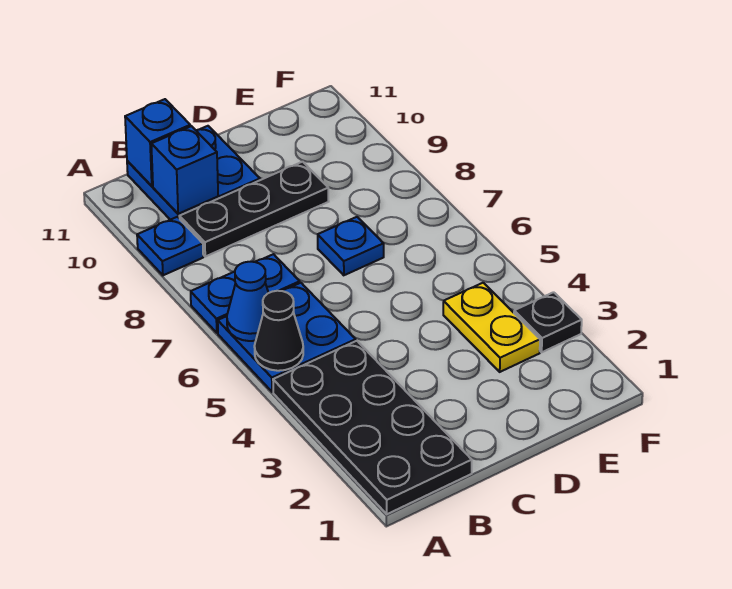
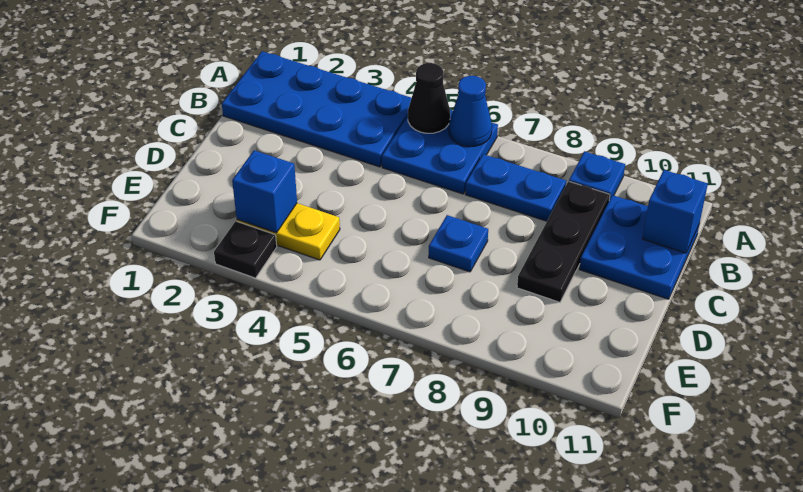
black 2x4 plate [273,341,472,514] -> blue 2x4 plate [222,51,411,167]
blue 1x2 plate [191,254,300,333] -> blue 1x2 plate turned to [466,154,566,221]
blue 1x1 brick [151,126,218,214] -> blue 1x1 brick moved to [232,150,297,233]

